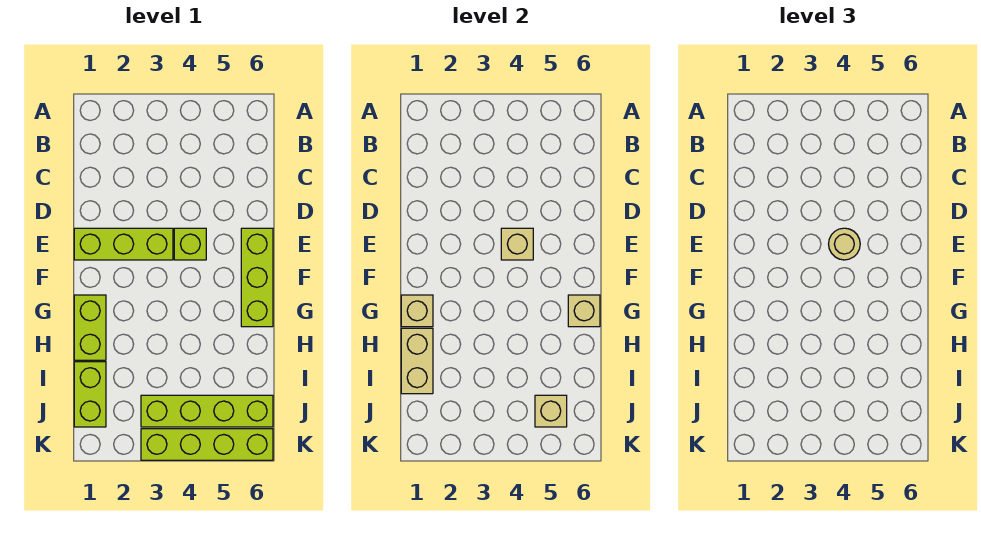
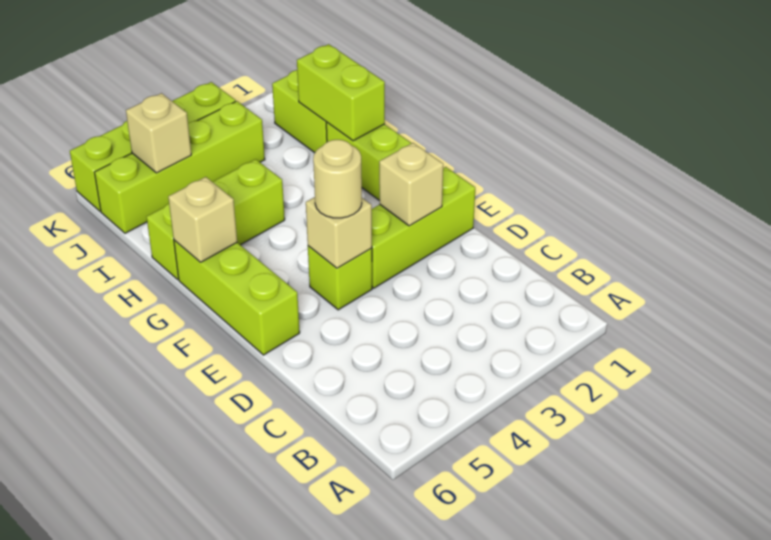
tan 1x1 brick [401,295,433,327] -> tan 1x1 brick moved to [379,143,443,226]
tan 1x2 brick [401,328,433,394] -> lime 1x2 brick [297,44,385,141]
none -> lime 1x3 brick [147,159,285,279]

